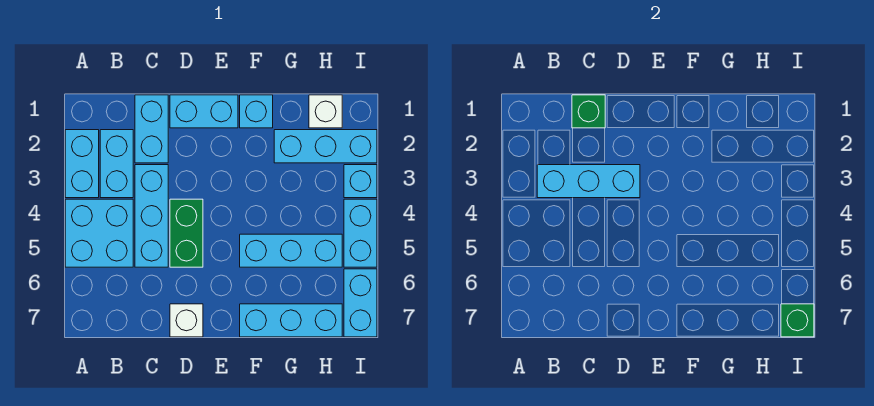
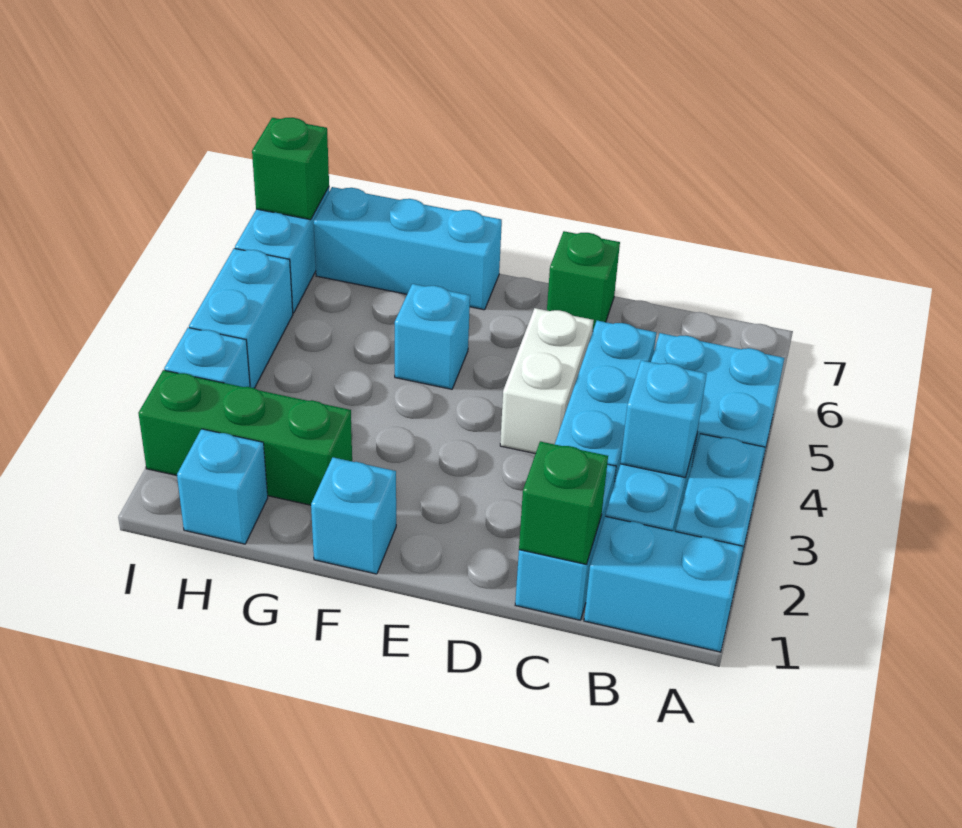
cyan 1x3 brick [537,165,640,198] -> cyan 1x1 brick [620,360,707,478]
cyan 1x2 brick [170,95,238,128] -> cyan 1x2 brick moved to [584,516,743,652]
green 1x2 brick [170,199,203,267] -> white 1x2 brick [500,308,594,454]
white 1x1 brick [170,304,203,337] -> green 1x1 brick [547,231,620,330]
cyan 1x3 brick [240,234,342,267] -> cyan 1x1 brick [395,284,470,389]
cyan 1x3 brick [274,130,377,163] -> green 1x3 brick [138,370,352,505]
white 1x1 brick [309,95,342,128] -> cyan 1x1 brick [177,429,268,544]

